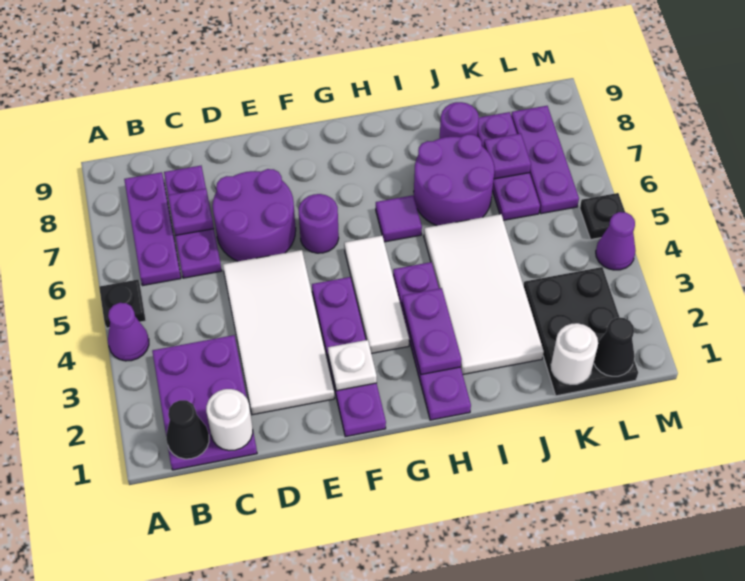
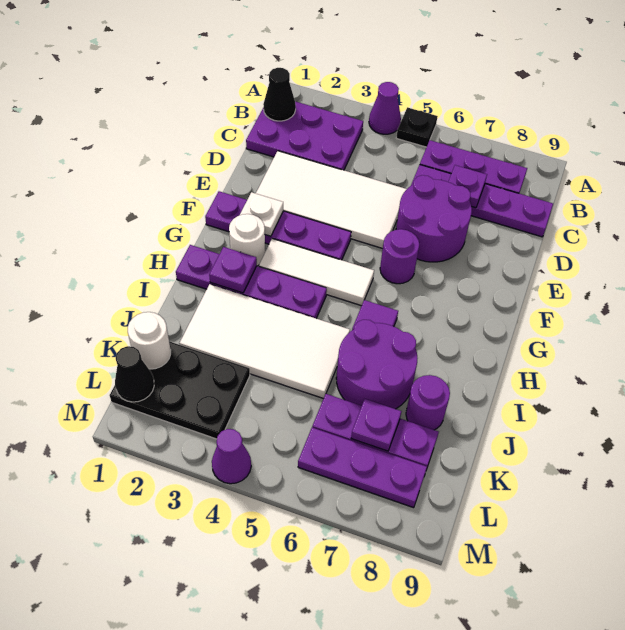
white 1x1 round brick [206,389,253,451] -> white 1x1 round brick moved to [229,214,265,266]
purple 1x3 plate [164,166,222,278] -> purple 1x4 plate [411,165,553,237]
purple 1x2 plate [402,288,461,375] -> purple 1x1 plate [209,247,257,293]
black 1x1 plate [580,193,625,239] -> none

